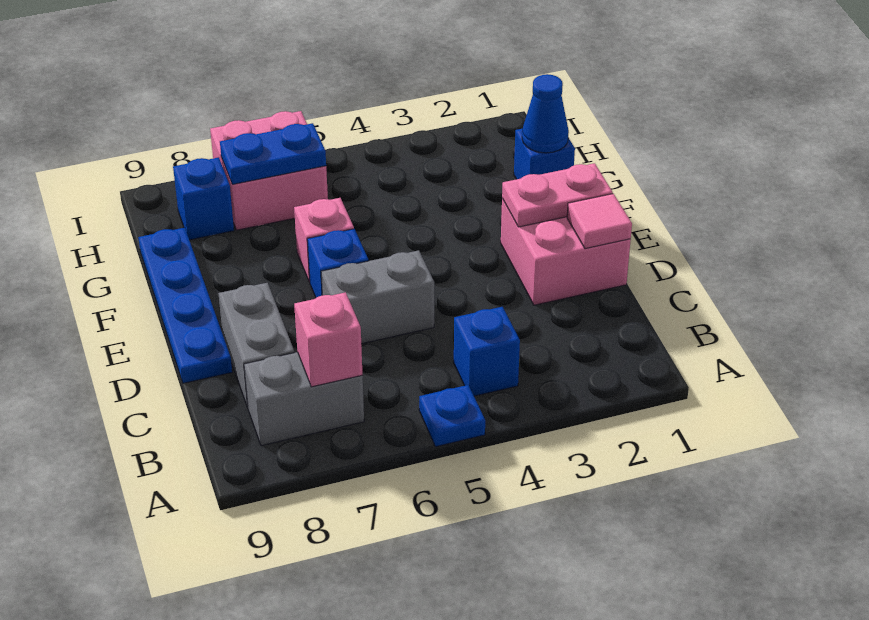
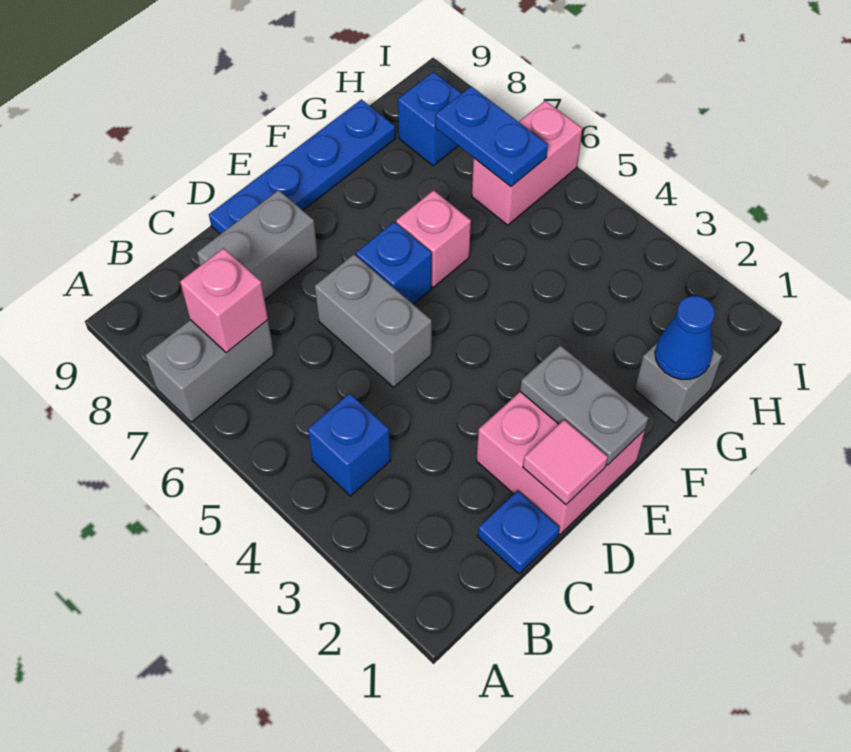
blue 1x1 plate [419,385,485,447] -> blue 1x1 plate moved to [478,491,560,574]
grey 1x2 brick [244,352,364,446] -> grey 1x2 brick turned to [145,320,274,422]
pink 1x2 plate [502,163,613,227] -> grey 1x2 plate [520,345,648,465]
blue 1x1 brick [514,129,575,179] -> grey 1x1 brick [635,343,722,423]
pink 2x2 brick [210,111,328,230] -> pink 1x2 brick [472,101,583,225]

